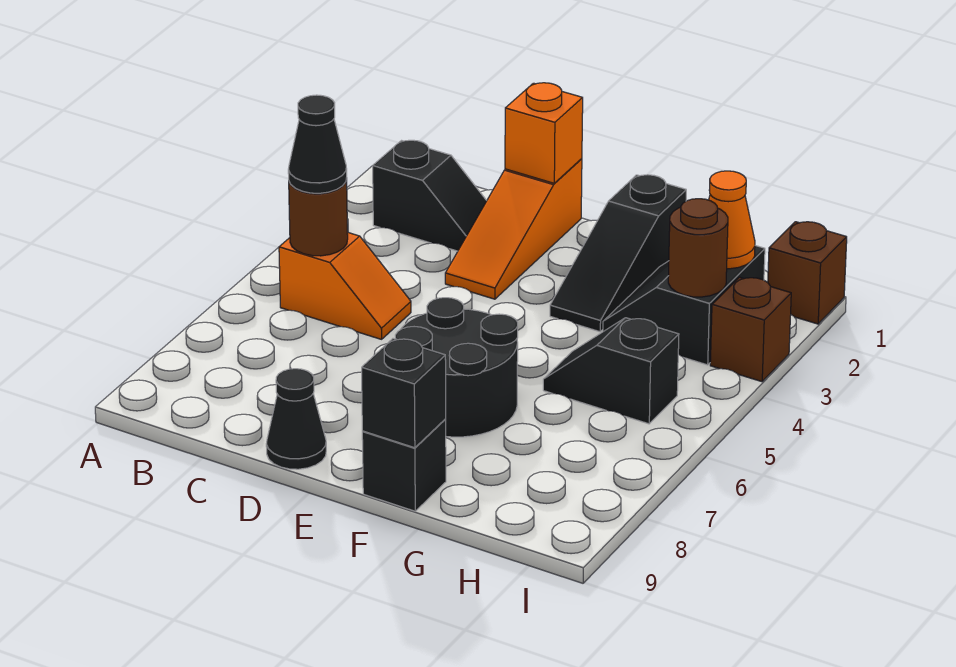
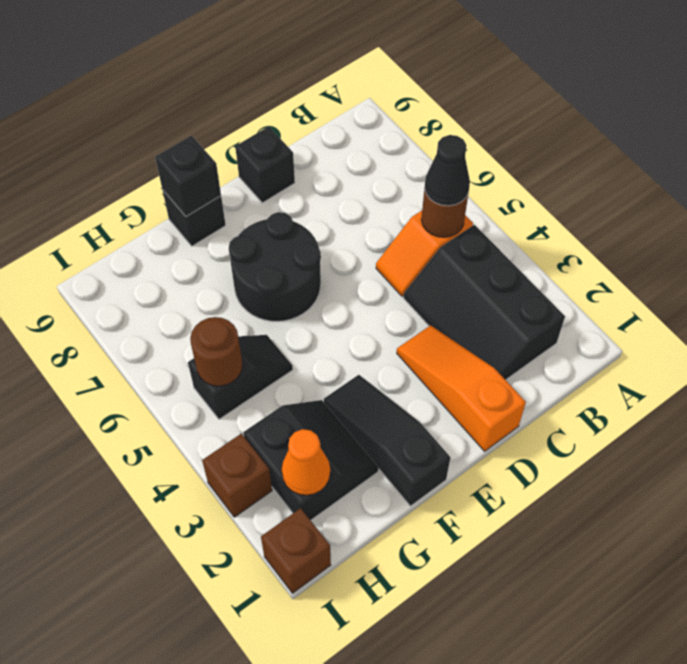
black 1x2 slope [373,140,487,251] -> black 2x3 slope [403,225,565,380]
orange 1x1 brick [505,83,583,183] -> none
black 1x1 cone [266,369,326,469] -> black 1x1 brick [235,126,295,203]
brown 1x1 round brick [668,199,728,297] -> brown 1x1 round brick moved to [190,317,243,386]

